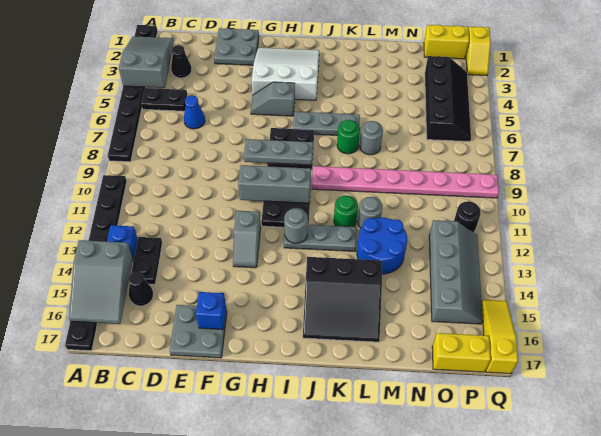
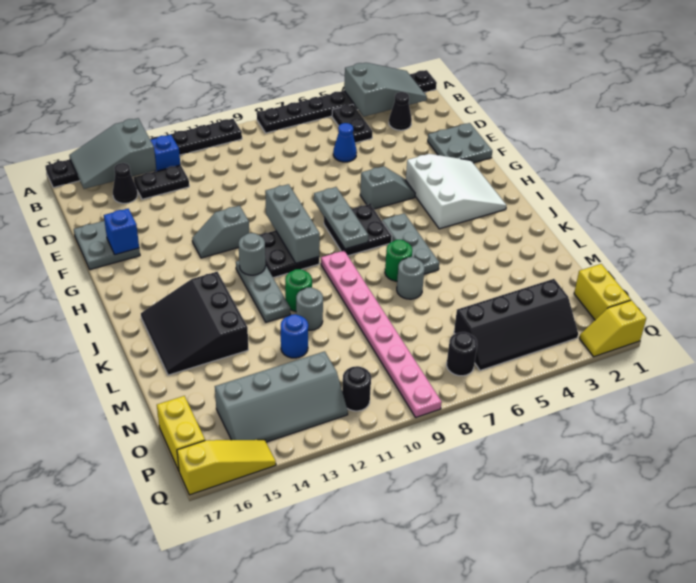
grey 1x2 slope [251,82,295,116] -> grey 1x2 slope turned to [360,166,415,209]
blue 2x2 round brick [357,218,407,274] -> blue 1x1 round brick [281,314,308,358]
none -> black 1x1 round brick [447,332,477,376]

